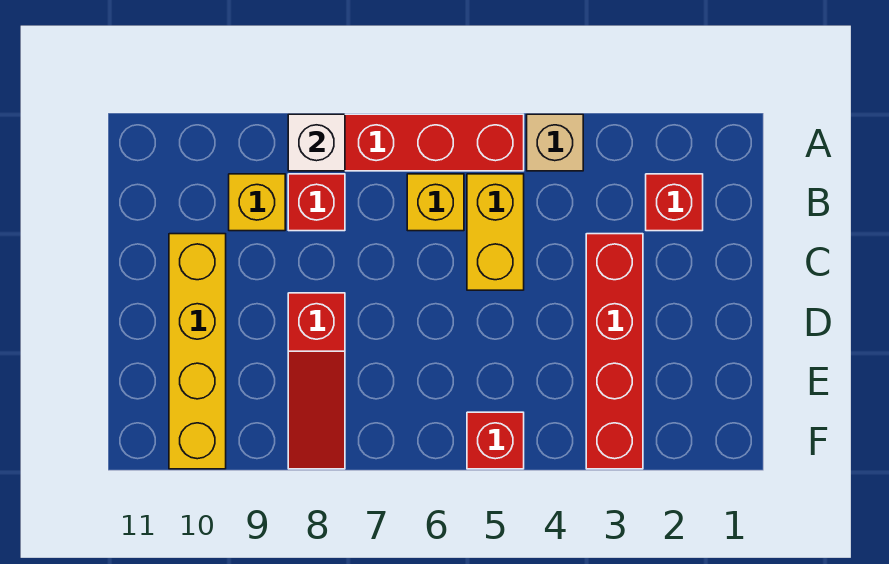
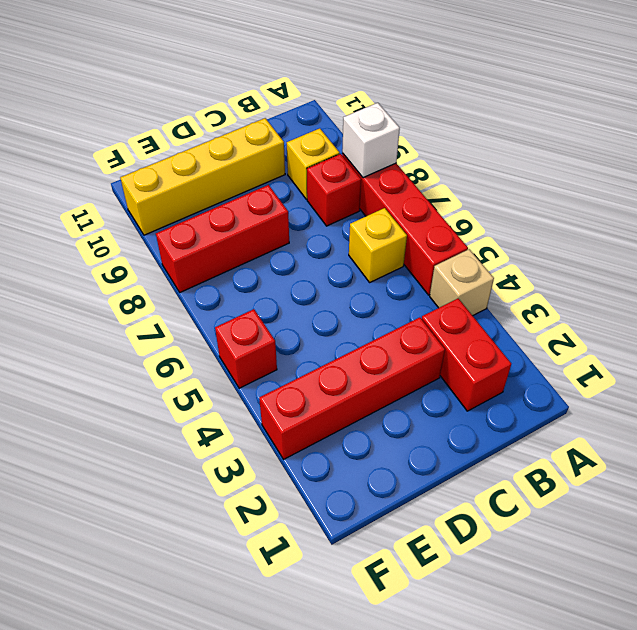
red 1x1 brick [646,174,703,231] -> red 1x2 brick [422,298,511,411]
yellow 1x2 brick [467,174,524,290] -> none
red 1x3 slope [288,293,345,469] -> red 1x3 brick [156,185,289,292]

